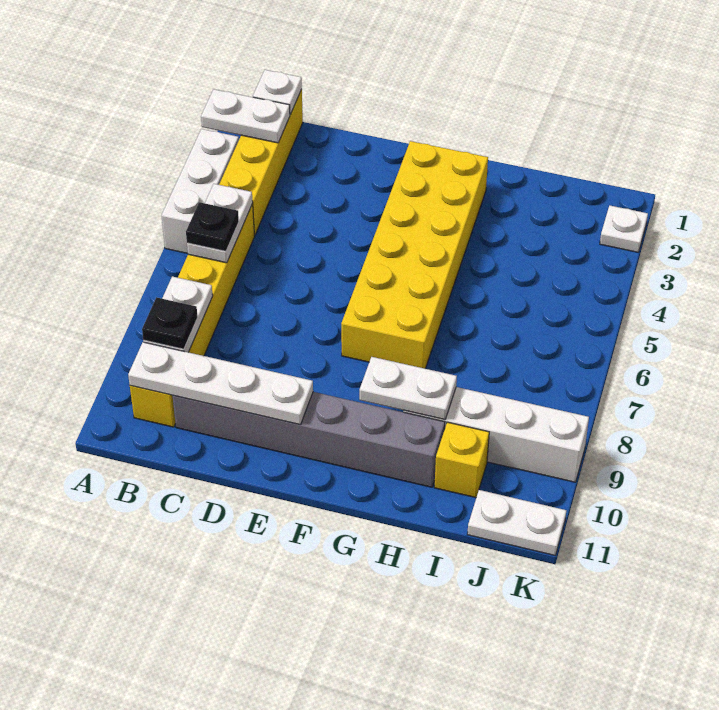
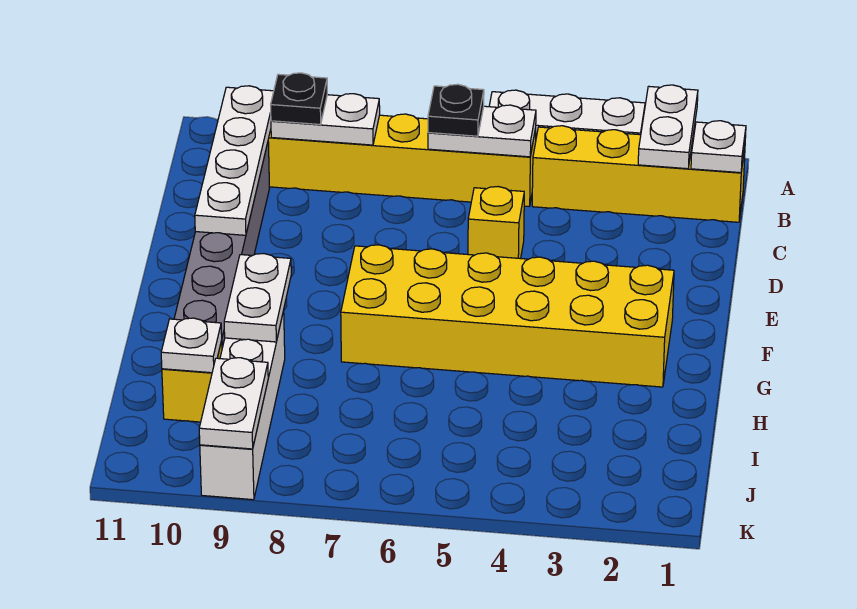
none -> yellow 1x1 brick [468,187,524,259]
white 1x2 plate [467,490,566,555] -> white 1x2 plate moved to [199,358,268,449]
white 1x1 plate [600,205,648,252] -> white 1x1 plate moved to [161,318,222,373]

